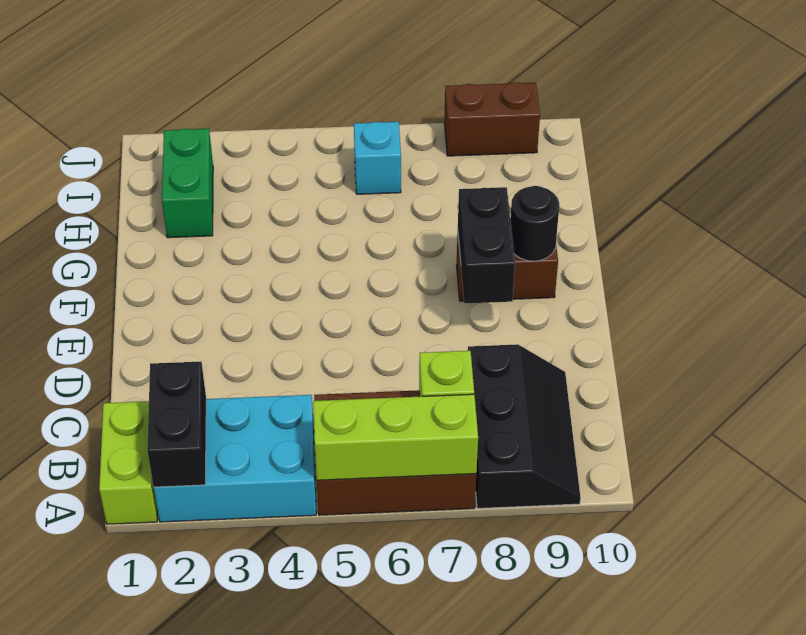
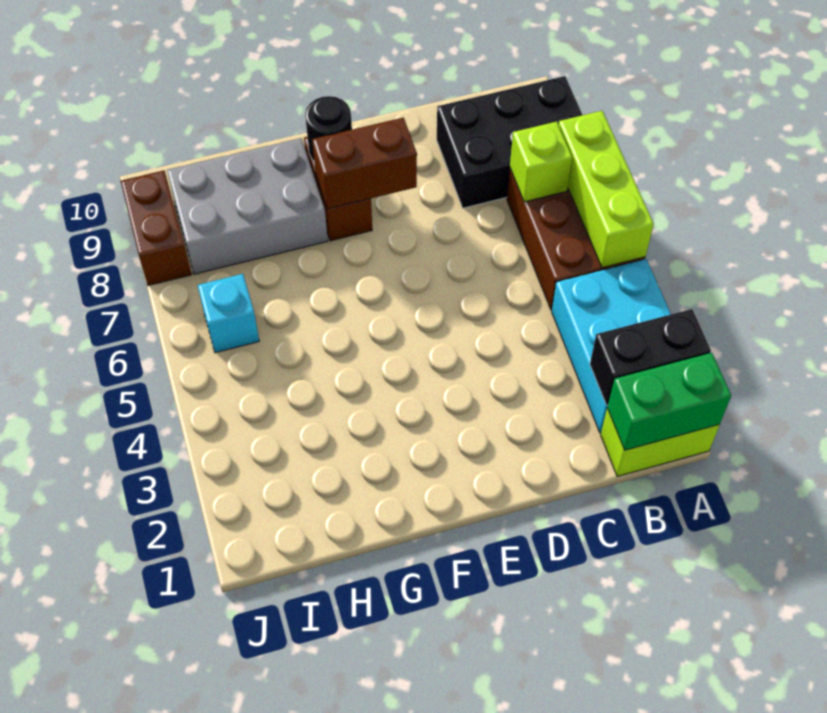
black 2x3 slope [468,344,581,508] -> black 2x3 brick [437,76,582,208]
black 1x2 brick [458,187,515,303] -> brown 1x2 brick [312,118,417,209]
none -> grey 2x3 brick [167,138,328,274]
green 1x2 brick [162,129,213,238] -> green 1x2 brick moved to [607,353,731,450]

